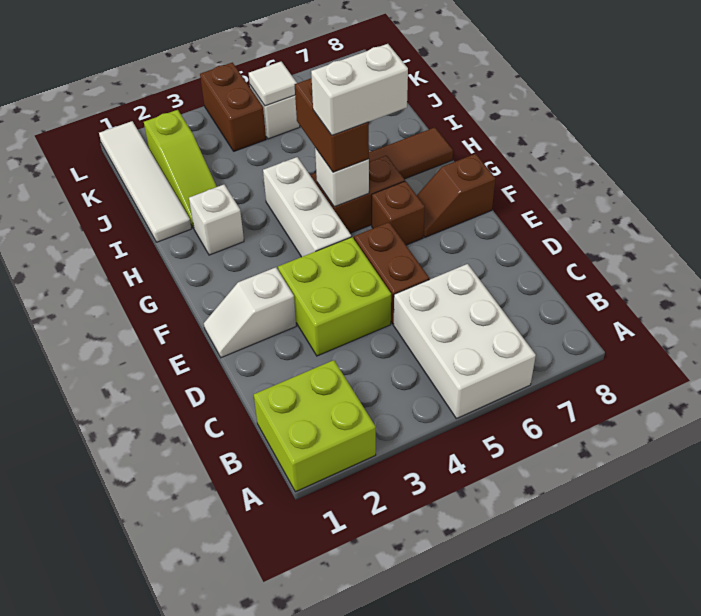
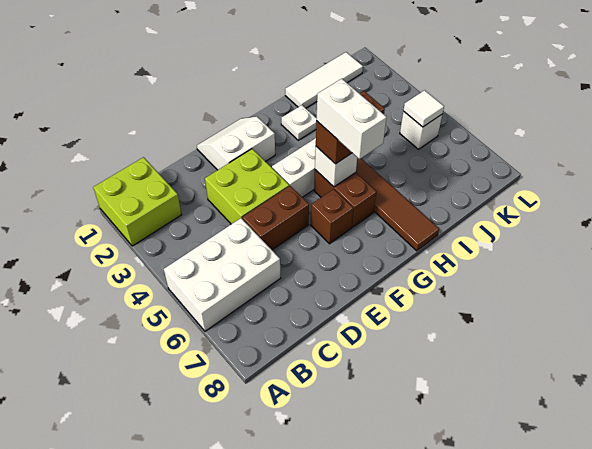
white 1x2 slope [204,267,296,358] -> white 2x2 slope [197,116,275,170]
brown 1x2 slope [417,154,495,237] -> none
white 1x1 brick [189,185,244,255] -> white 1x1 plate [281,105,317,140]
white 1x4 tile [99,121,192,242] -> white 1x3 tile [285,52,363,108]
lime 1x3 slope [144,110,217,228] -> none
brown 1x2 brick [200,63,266,151] -> none

